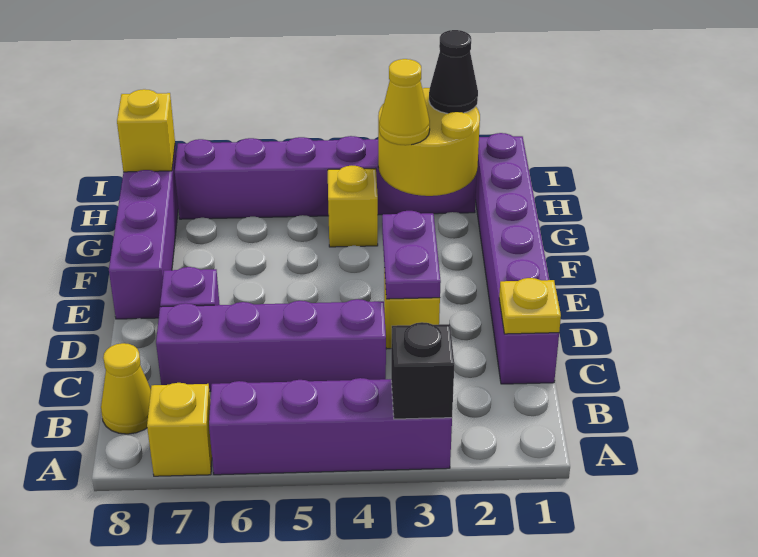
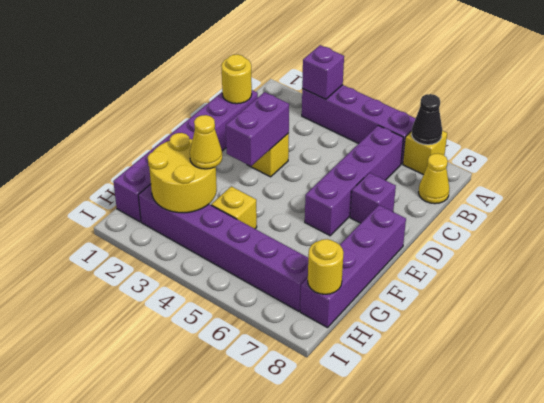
black 1x1 brick [391,322,454,419] -> purple 1x1 brick [302,45,344,99]
yellow 1x1 plate [499,278,561,334] -> yellow 1x1 round brick [221,54,252,104]
purple 1x4 brick [156,299,386,391] -> purple 1x4 brick turned to [305,125,403,236]
purple 1x2 plate [382,211,441,299] -> purple 1x2 brick [226,92,289,166]
black 1x1 cone [429,30,478,114] -> black 1x1 cone moved to [411,94,442,145]
yellow 1x1 brick [117,89,175,172] -> yellow 1x1 round brick [308,239,344,294]

